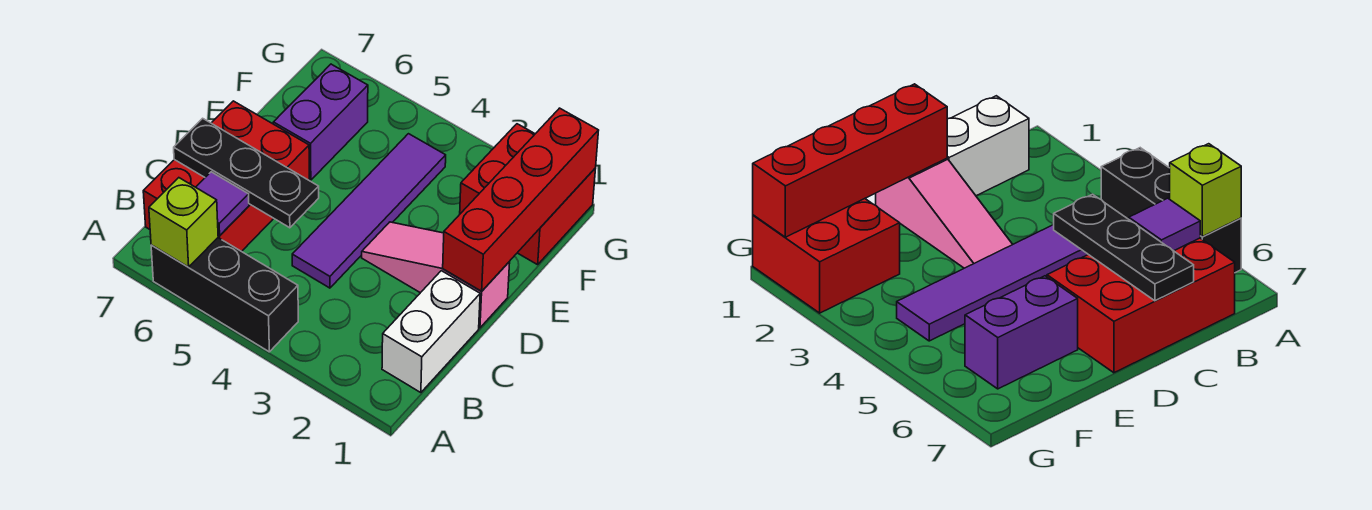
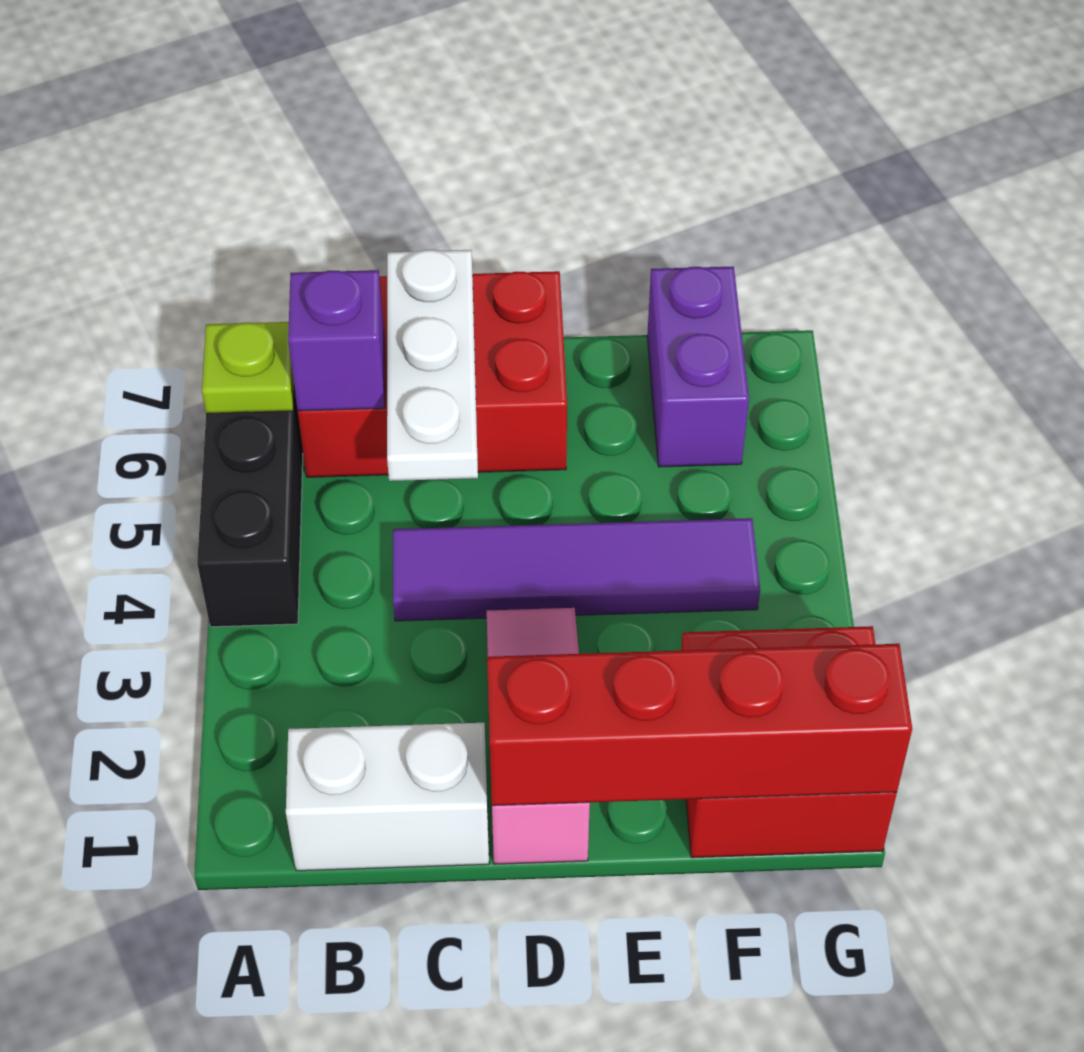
lime 1x1 brick [149,178,218,267] -> lime 1x1 plate [202,322,294,414]
purple 1x1 tile [196,172,249,236] -> purple 1x1 brick [288,270,385,411]
black 1x3 plate [174,118,319,228] -> white 1x3 plate [387,250,478,481]
purple 1x2 brick [273,64,368,180] -> purple 1x2 brick turned to [647,266,749,467]

